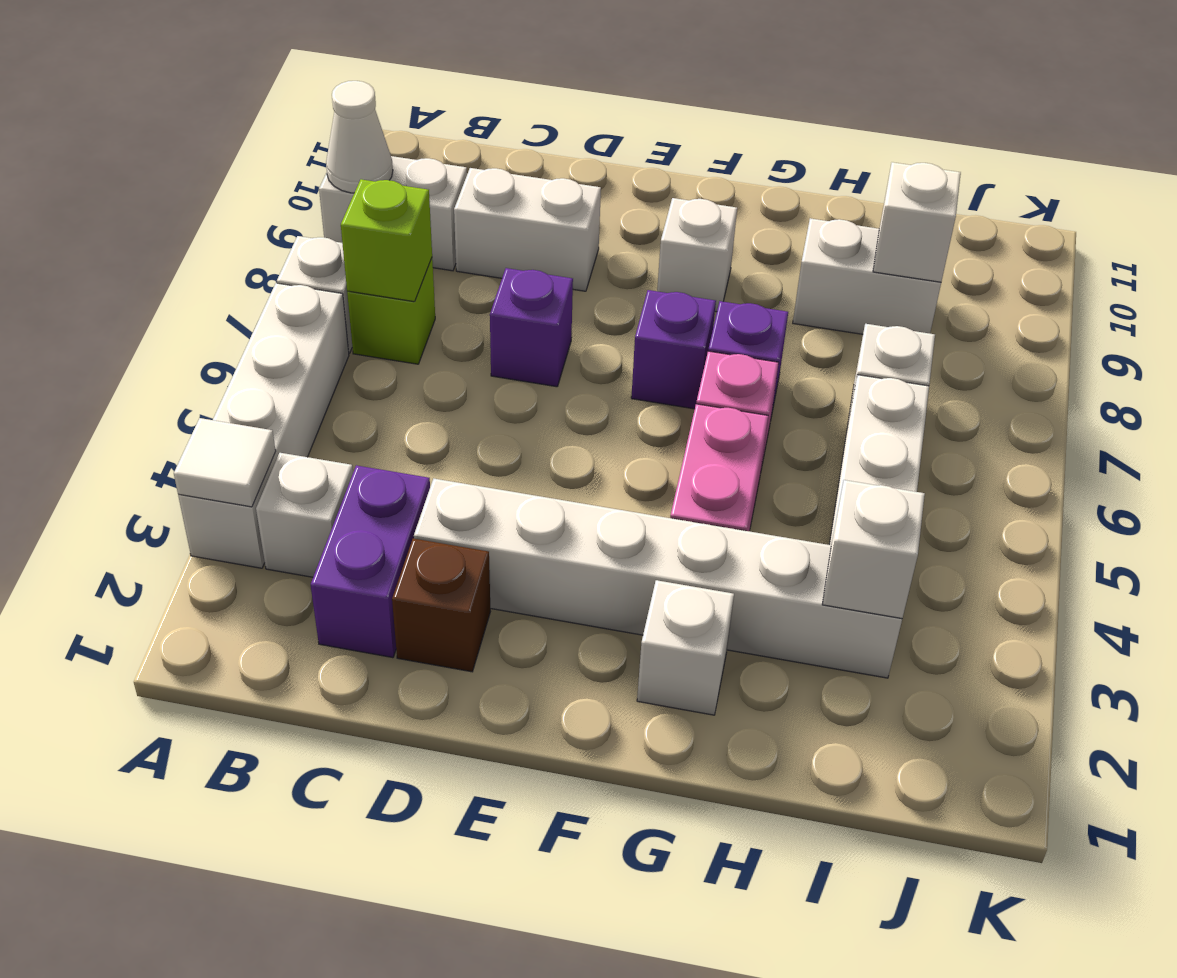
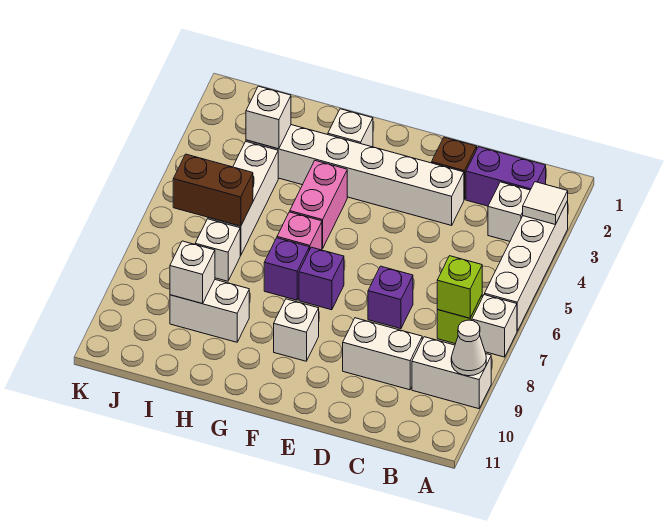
purple 1x2 brick [311,465,430,658] -> purple 1x2 brick turned to [466,147,546,206]
none -> brown 1x2 brick [173,154,253,226]

